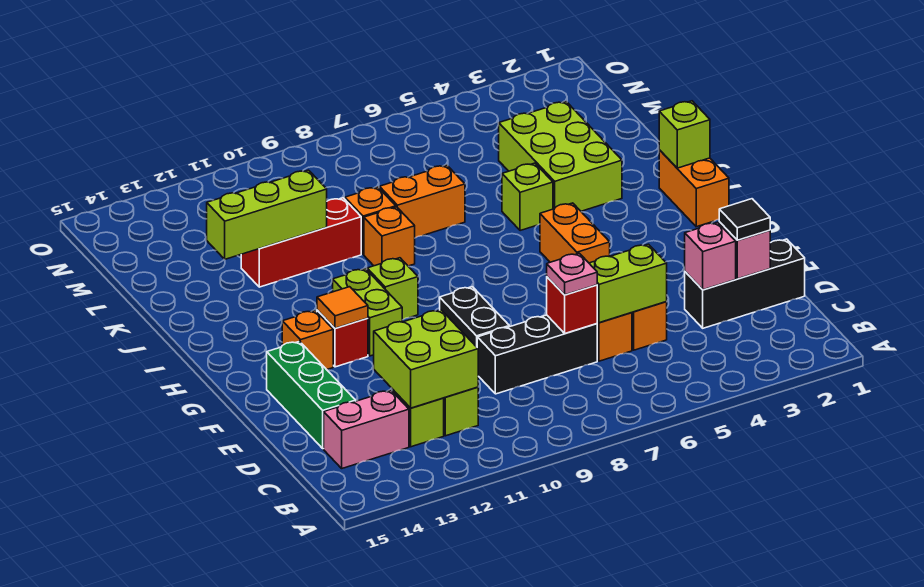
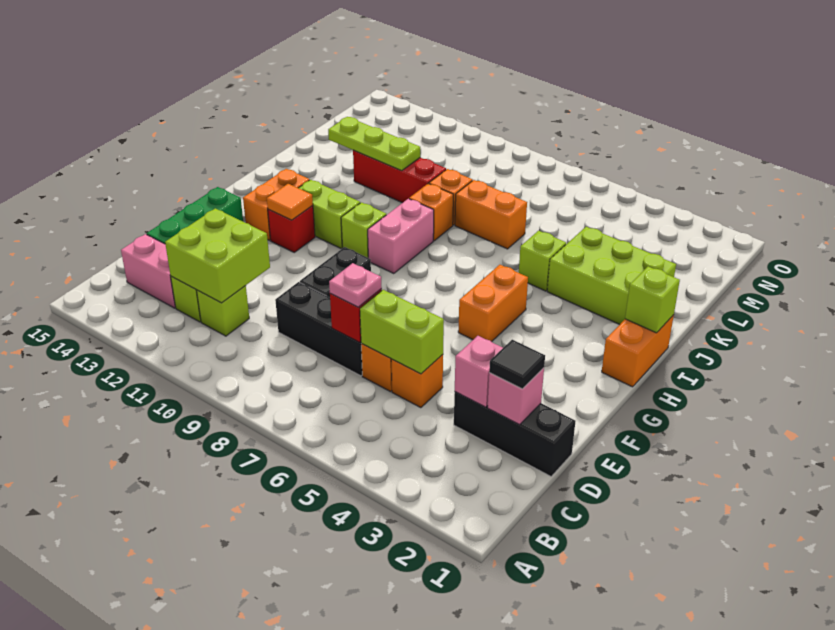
lime 1x2 brick [333,269,402,356] -> lime 1x2 brick turned to [299,180,360,248]
orange 1x1 brick [282,311,333,370] -> orange 1x2 brick [243,169,309,240]
none -> pink 1x2 brick [368,199,434,274]
lime 2x3 brick [499,102,622,211] -> lime 2x3 brick turned to [547,227,676,325]
lime 1x3 brick [207,170,327,259] -> lime 1x3 plate [328,117,420,171]

